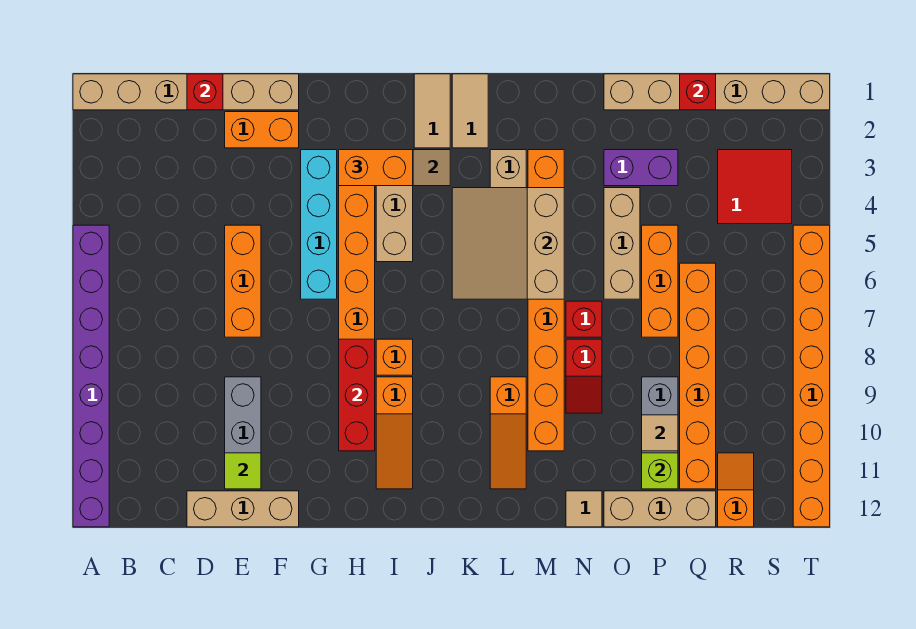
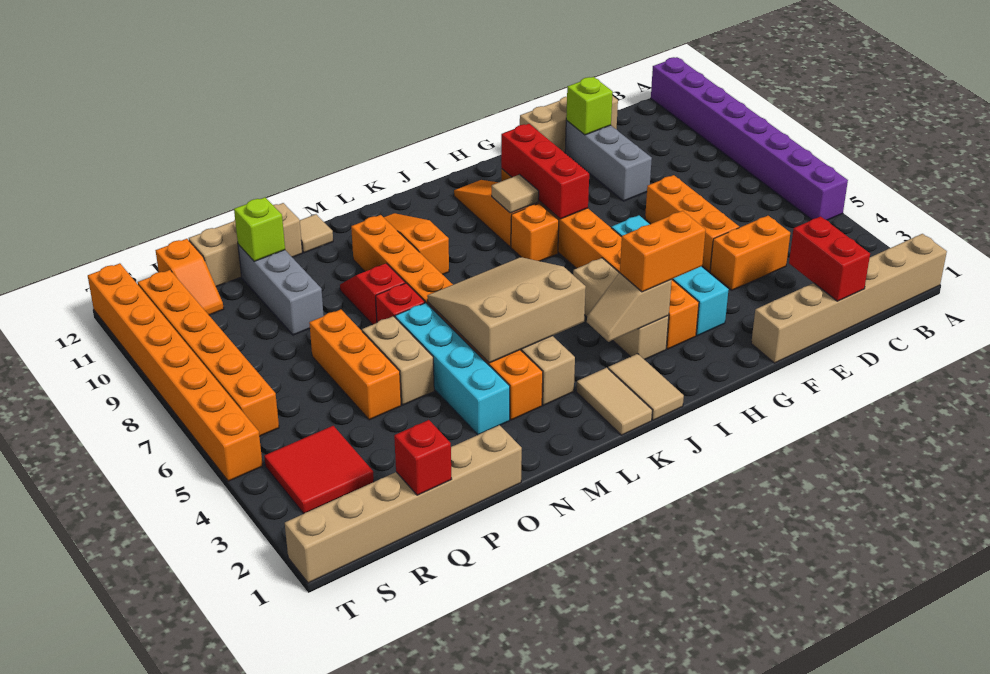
red 1x1 brick [187,74,223,110] -> red 1x2 brick [789,216,870,301]
orange 1x2 brick [225,112,299,148] -> orange 1x2 brick moved to [710,216,790,290]
lime 1x1 tile [225,453,261,489] -> lime 1x1 brick [566,77,613,135]
tan 3x3 slope [452,188,564,299] -> tan 3x3 slope turned to [427,257,586,363]
none -> cyan 1x4 brick [395,303,510,435]
purple 1x2 brick [604,150,678,186] -> none
tan 1x3 brick [604,188,640,299] -> tan 1x2 brick [362,316,434,405]
tan 1x1 tile [642,415,678,451] -> tan 1x1 tile moved to [492,175,539,213]
orange 1x6 brick [680,263,716,489] -> orange 1x6 brick moved to [138,270,279,436]

